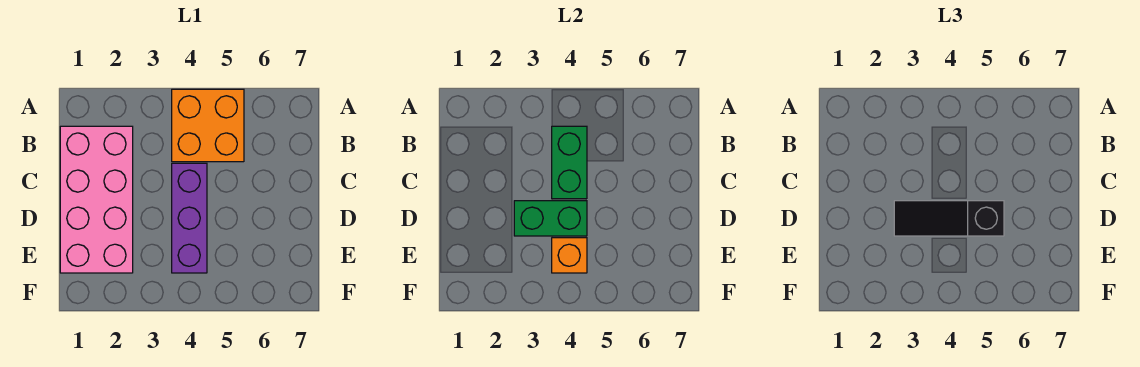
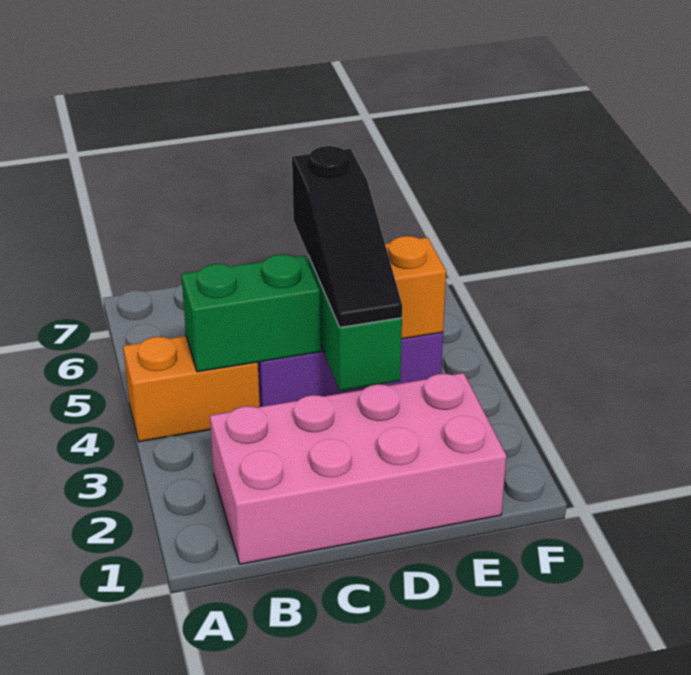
orange 2x2 brick [172,89,244,162] -> orange 1x2 brick [123,336,260,442]

